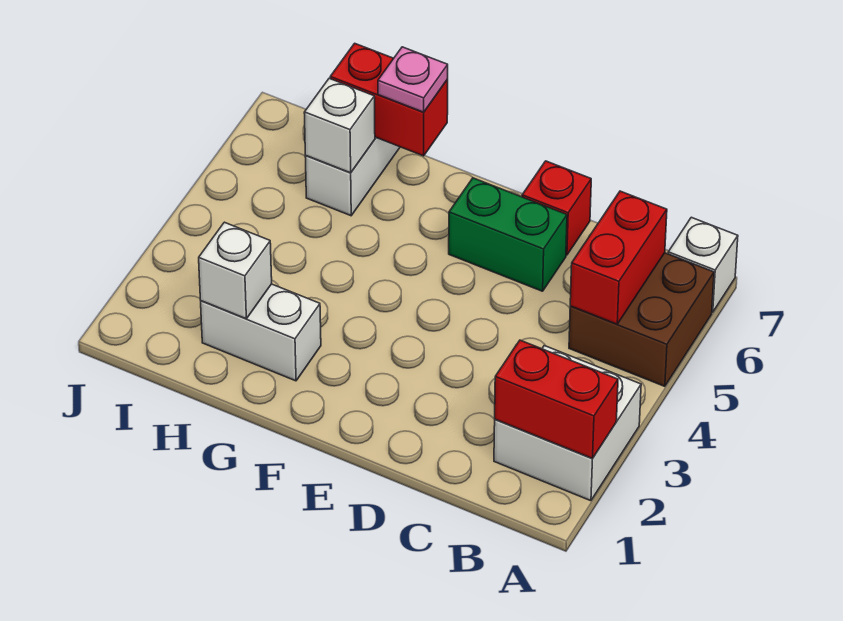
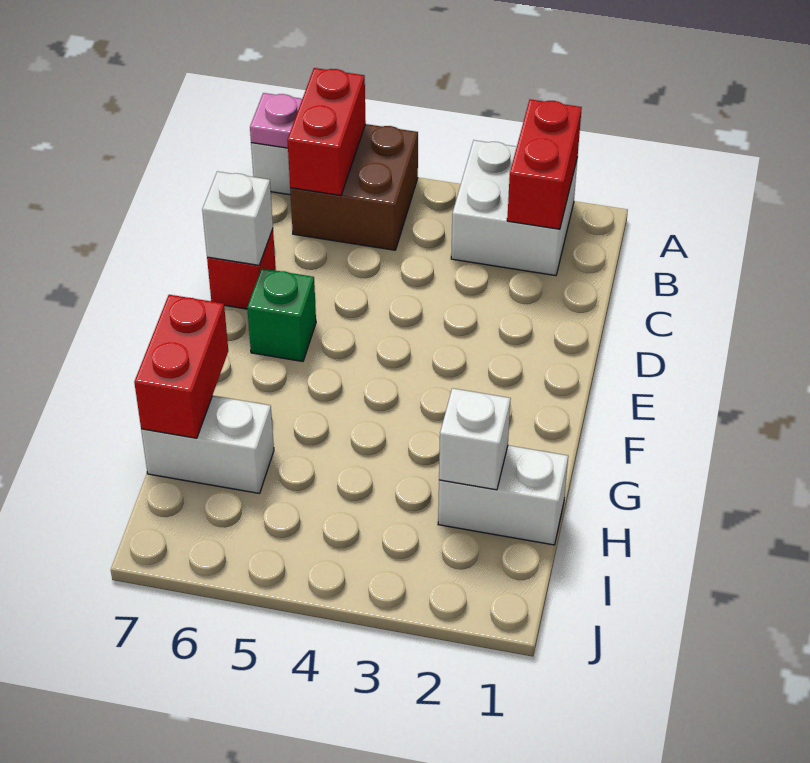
red 1x2 brick [570,191,667,324] -> red 1x2 brick turned to [288,68,366,196]
green 1x2 brick [449,178,567,291] -> green 1x1 brick [247,268,316,361]
white 1x2 brick [201,284,321,381] -> white 1x2 brick turned to [438,445,568,545]
pink 1x1 plate [378,47,448,112] -> pink 1x1 plate moved to [250,93,302,148]
white 1x1 brick [304,78,375,173] -> white 1x1 brick moved to [202,171,273,265]

